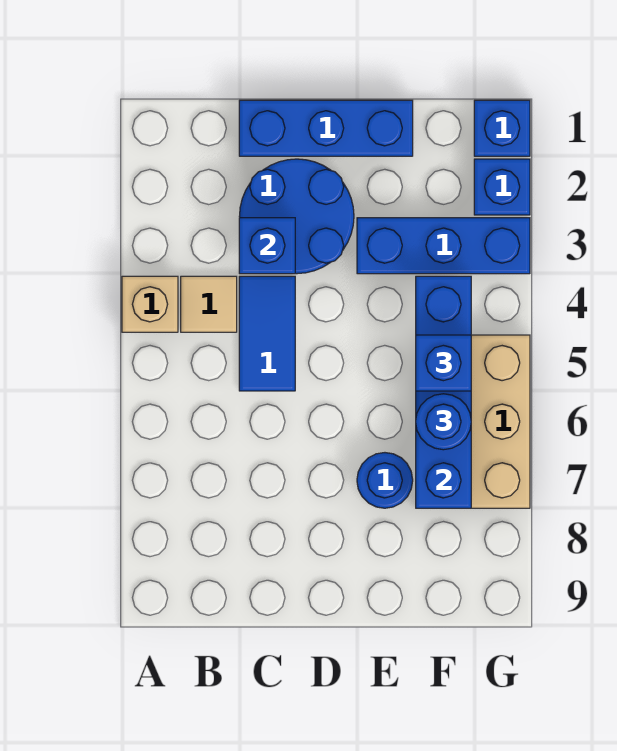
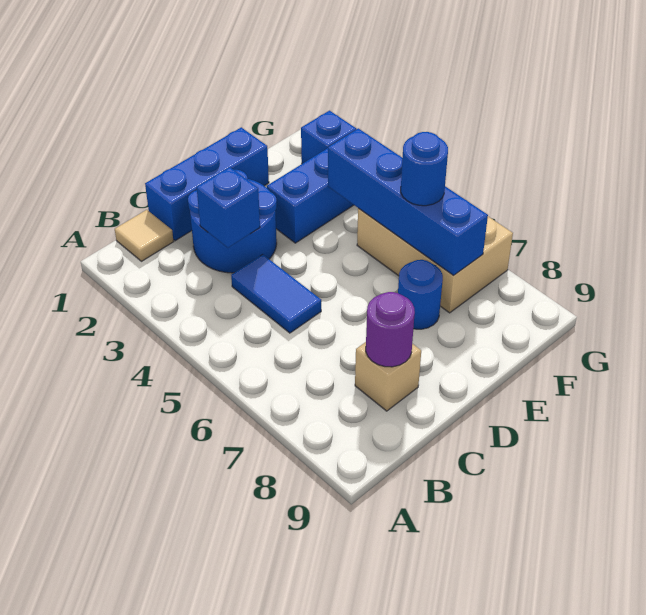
tan 1x1 brick [122,276,178,332] -> tan 1x1 brick moved to [355,342,421,411]
tan 1x1 tile [181,276,237,332] -> tan 1x1 tile moved to [115,210,174,261]
none -> purple 1x1 round brick [366,292,415,367]
blue 1x1 brick [416,335,471,391] -> none
blue 1x1 brick [474,100,530,156] -> none

